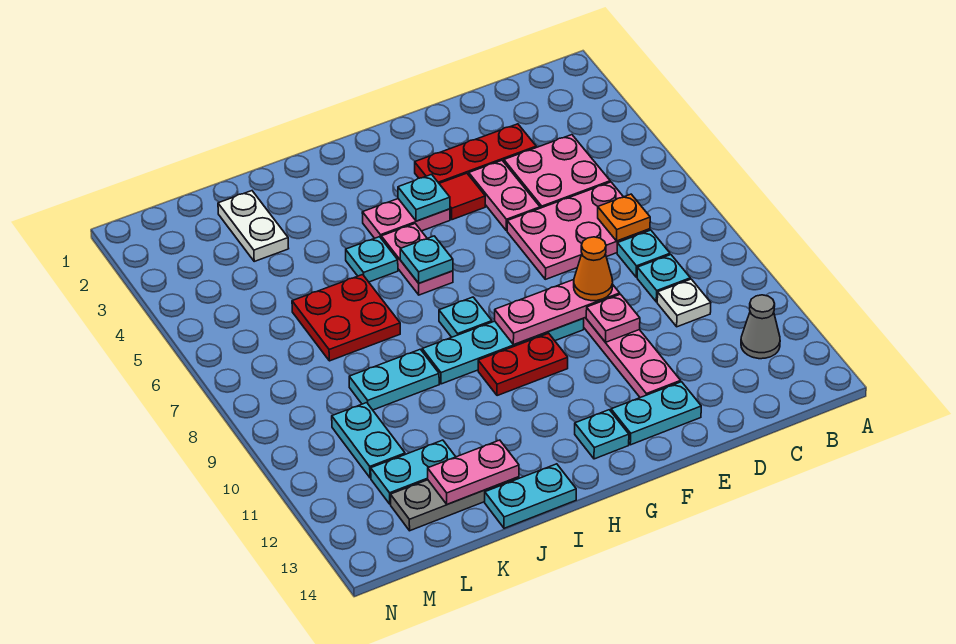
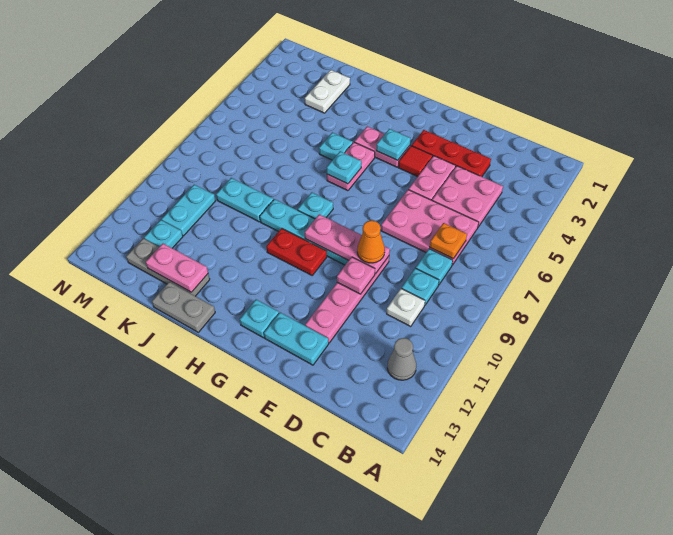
cyan 1x2 plate [485,464,576,528] -> grey 1x2 plate [152,282,215,332]
red 2x2 plate [292,275,400,361] -> none
cyan 1x2 plate [371,440,456,504] -> cyan 1x1 plate [144,220,183,248]

